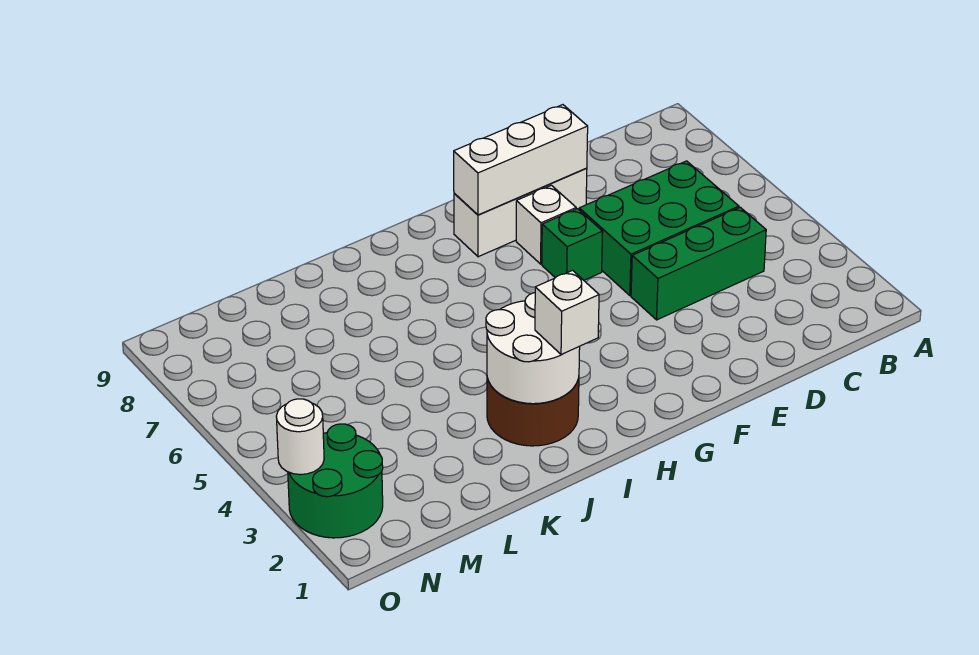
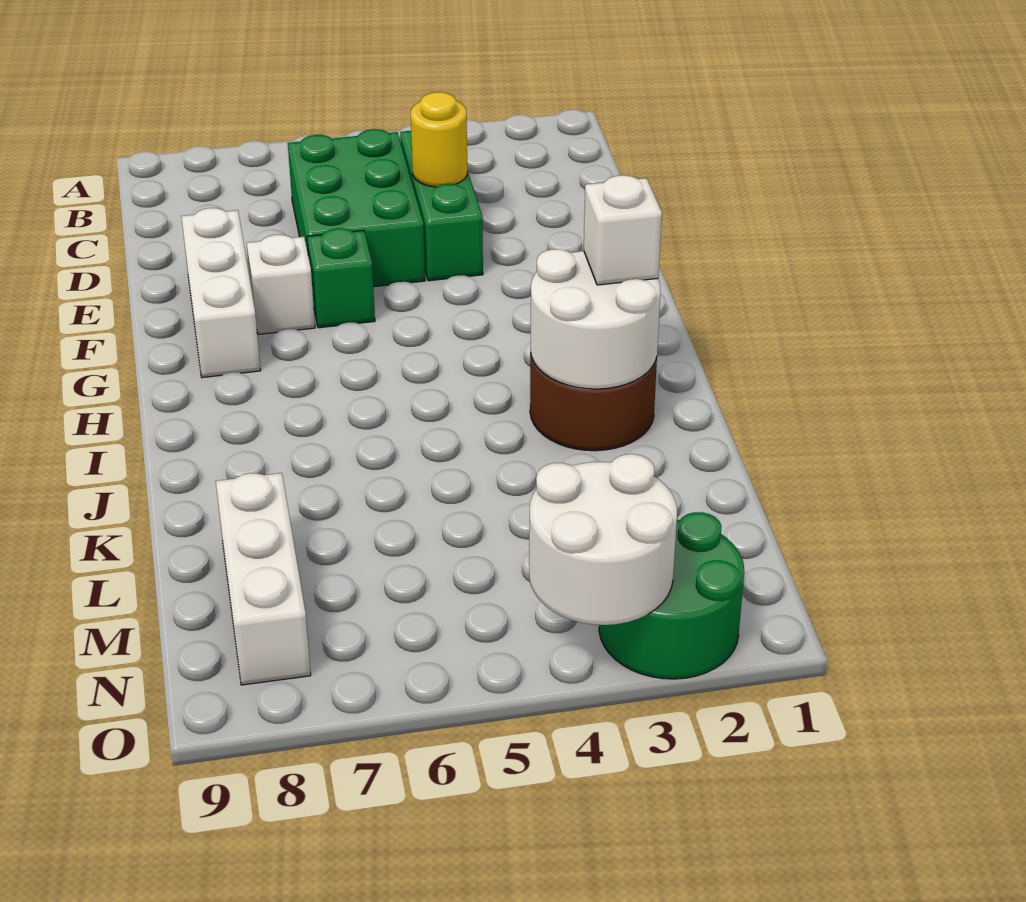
none -> yellow 1x1 round brick [411,92,467,187]
white 1x3 brick [454,105,588,215] -> white 1x3 brick moved to [216,473,311,685]
white 1x1 round brick [276,399,324,475] -> white 2x2 round brick [529,454,677,625]

